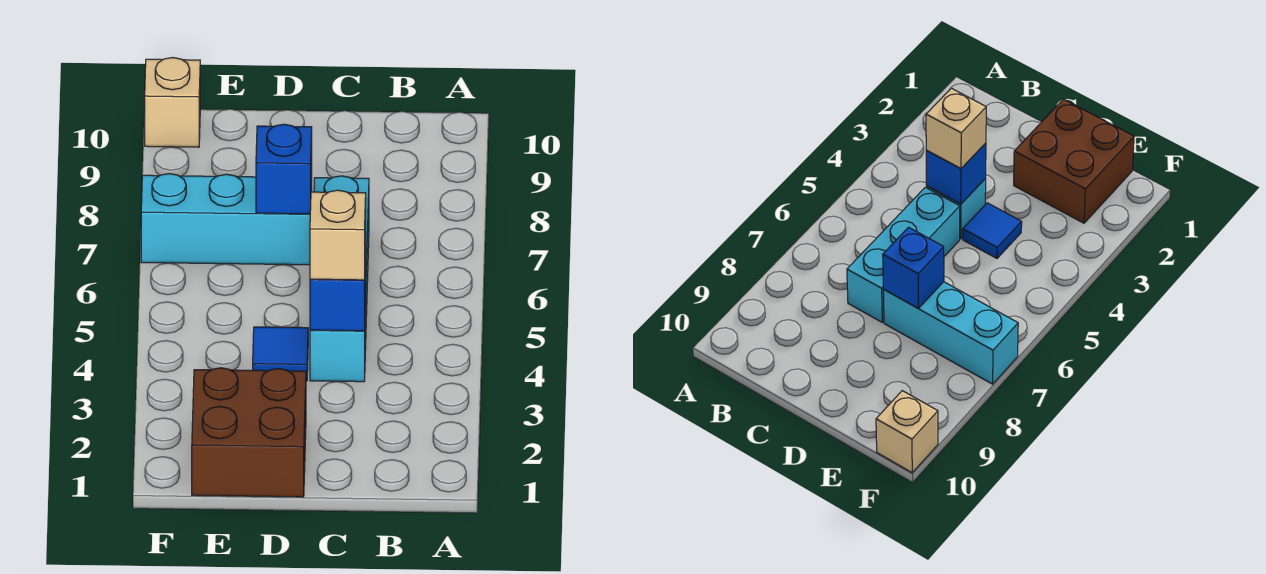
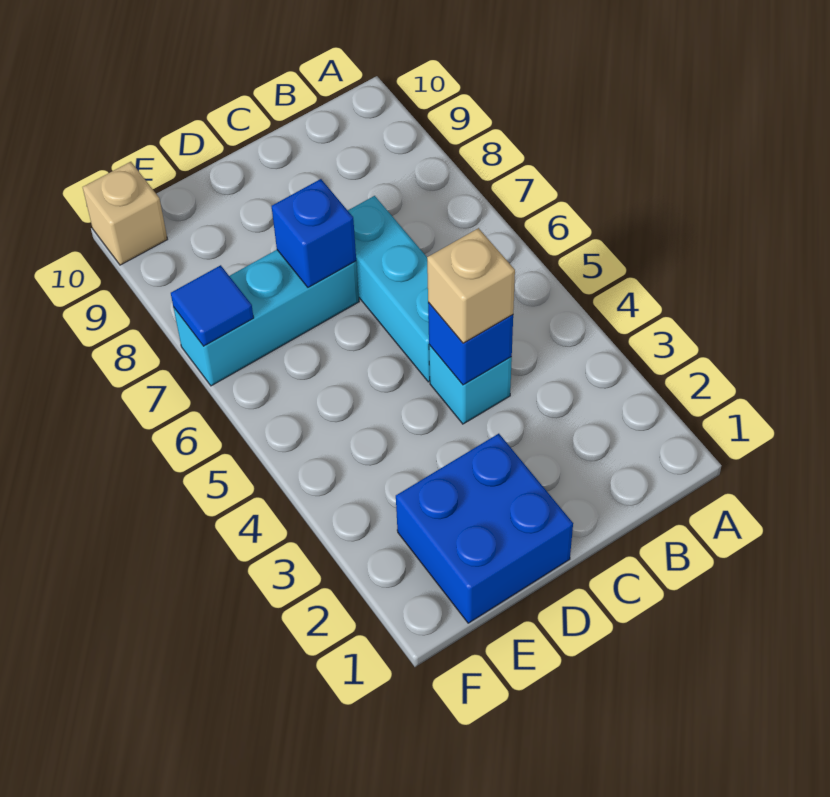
brown 2x2 brick [192,368,306,497] -> blue 2x2 brick [396,434,573,623]
blue 1x1 tile [253,327,308,381] -> blue 1x1 tile moved to [171,265,254,346]

